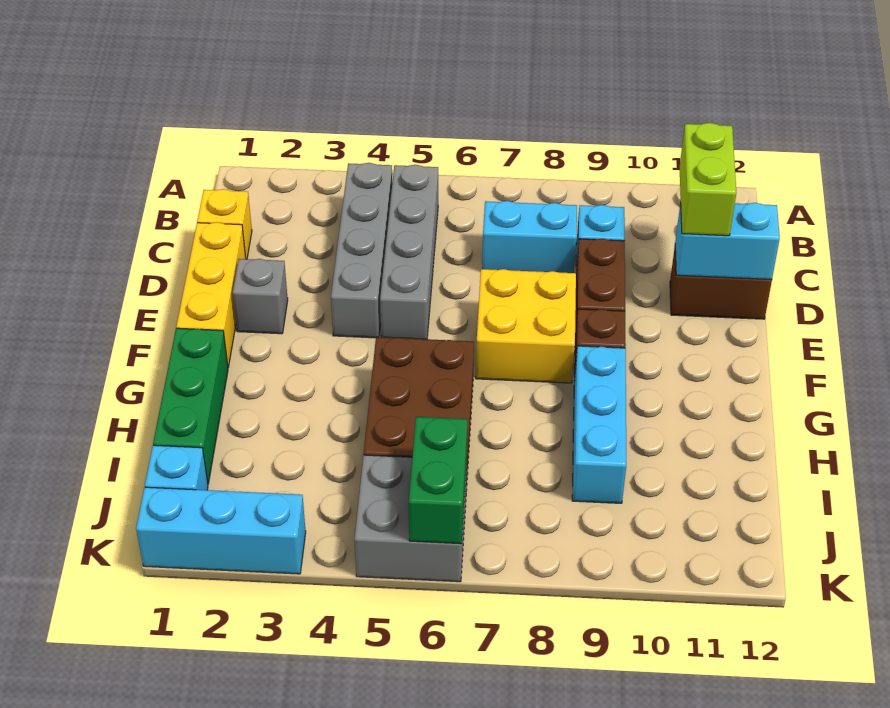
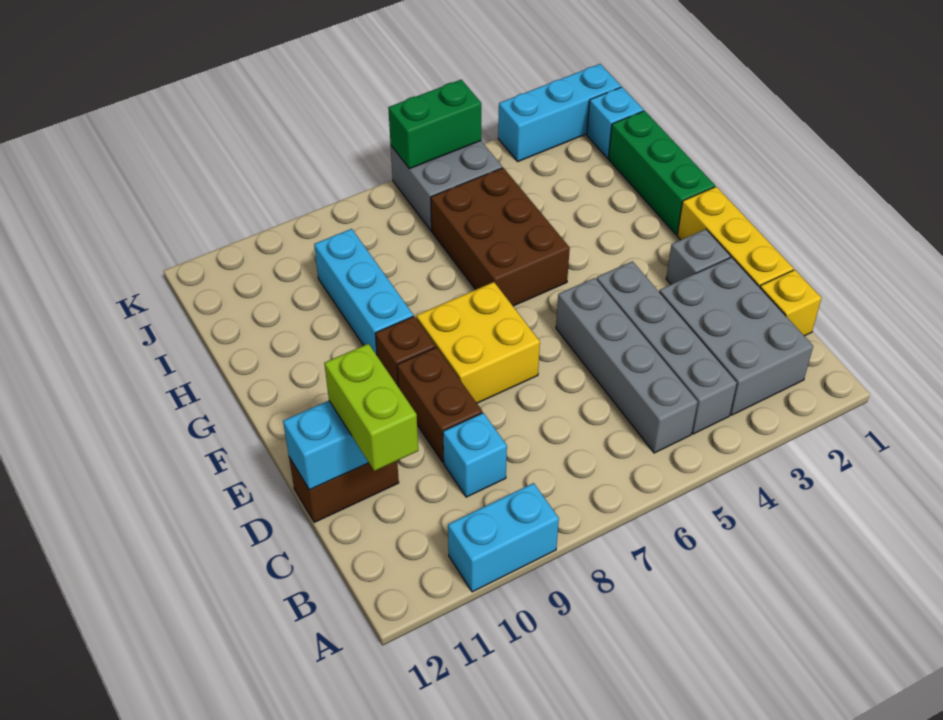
none -> grey 2x3 brick [659,257,813,415]
cyan 1x2 brick [482,201,577,273] -> cyan 1x2 brick moved to [448,483,559,592]
green 1x2 brick [409,417,468,544] -> green 1x2 brick turned to [388,80,481,169]

